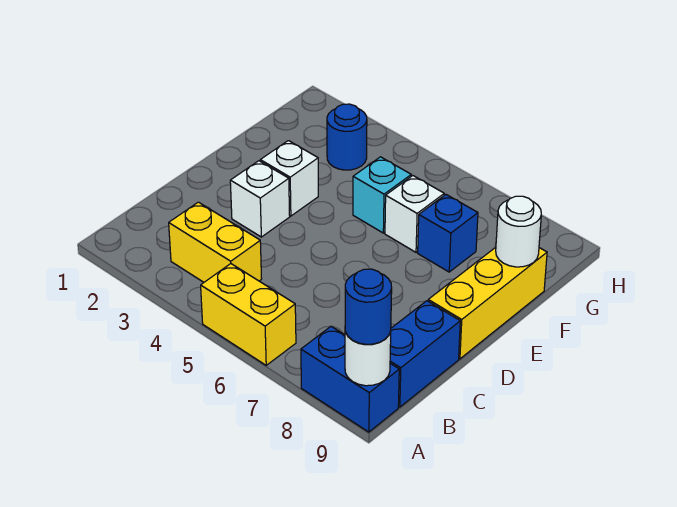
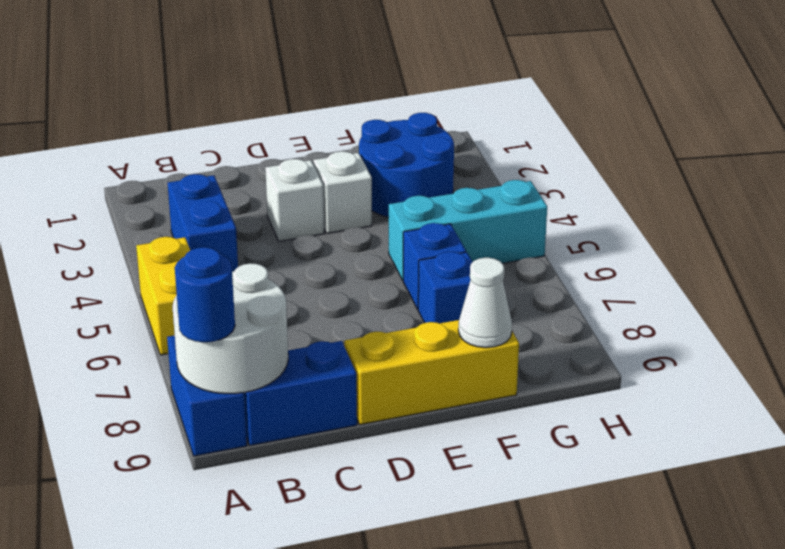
white 1x1 round brick [345,332,391,386] -> white 2x2 round brick [173,263,288,394]
yellow 1x2 brick [169,202,262,282] -> blue 1x2 brick [168,174,238,272]
cyan 1x1 brick [353,157,411,233] -> cyan 1x3 brick [389,180,547,280]
white 1x1 brick [385,176,444,252] -> blue 1x1 brick [403,223,466,309]
white 1x1 round brick [496,196,541,267] -> white 1x1 cone [458,258,512,348]
blue 1x1 round brick [327,104,367,170] -> blue 2x2 round brick [359,113,454,217]

